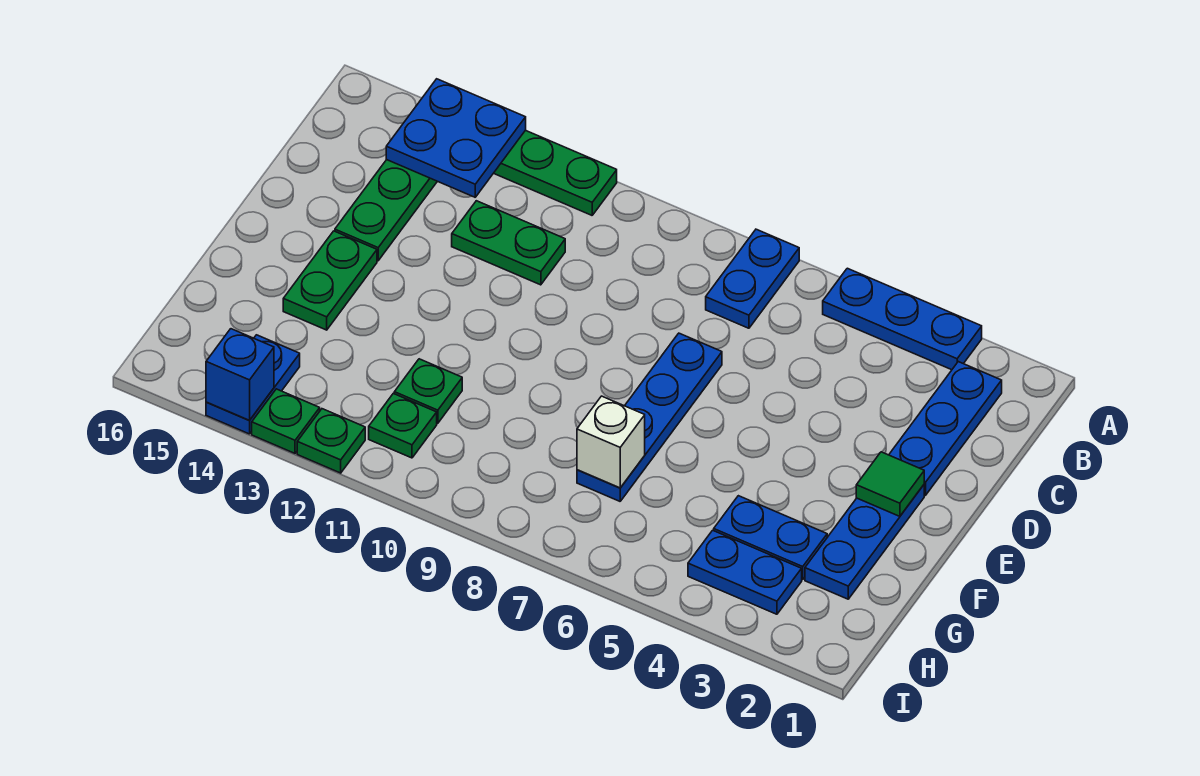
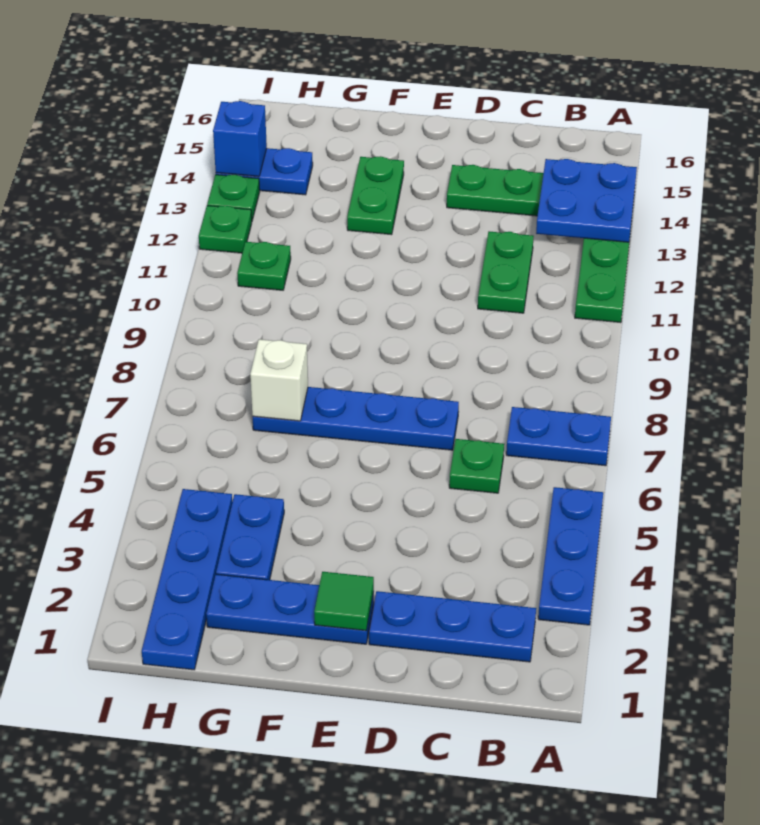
green 1x2 plate [283,231,377,330] -> green 1x2 plate turned to [347,156,404,235]
green 1x1 plate [394,359,462,423] -> green 1x1 plate moved to [449,439,504,493]
blue 1x2 plate [688,530,802,614] -> blue 1x4 plate [142,489,232,670]

